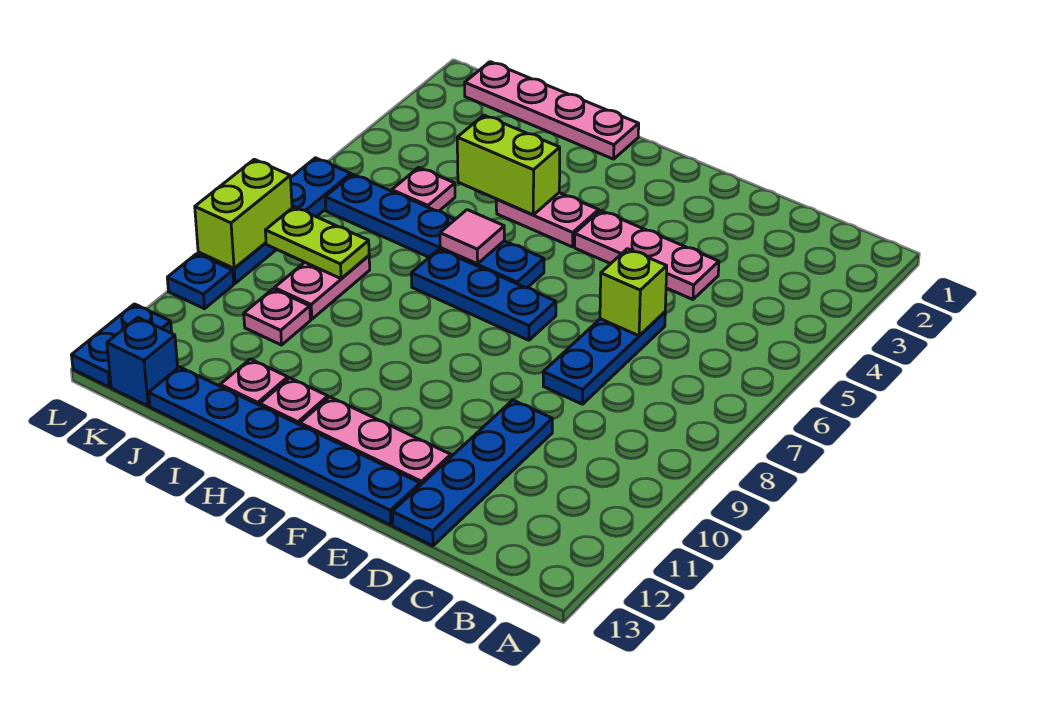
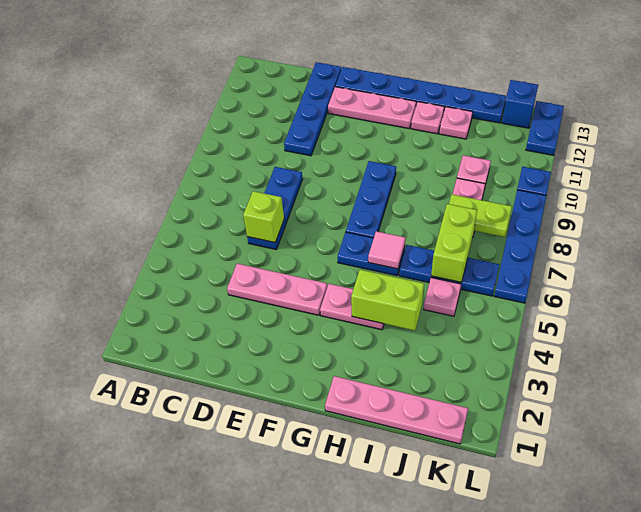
blue 1x3 plate [411,249,556,340] -> blue 1x3 plate turned to [346,161,396,238]
lime 1x2 brick [195,159,292,268] -> lime 1x2 brick moved to [431,204,477,283]

